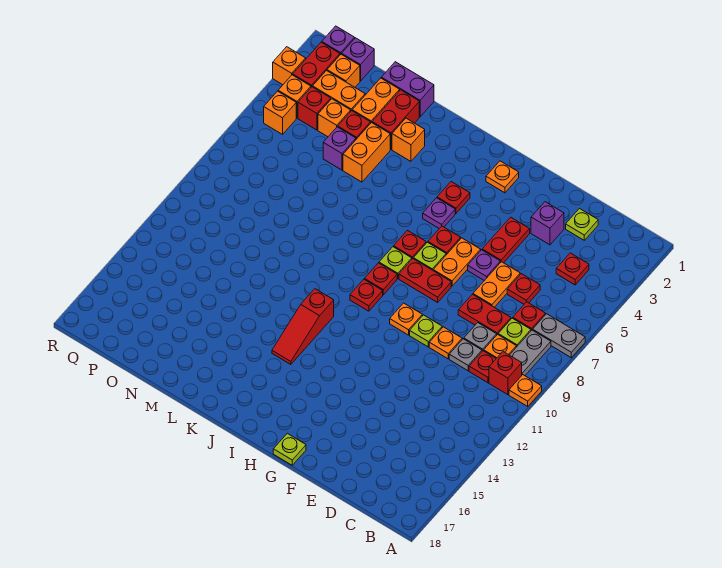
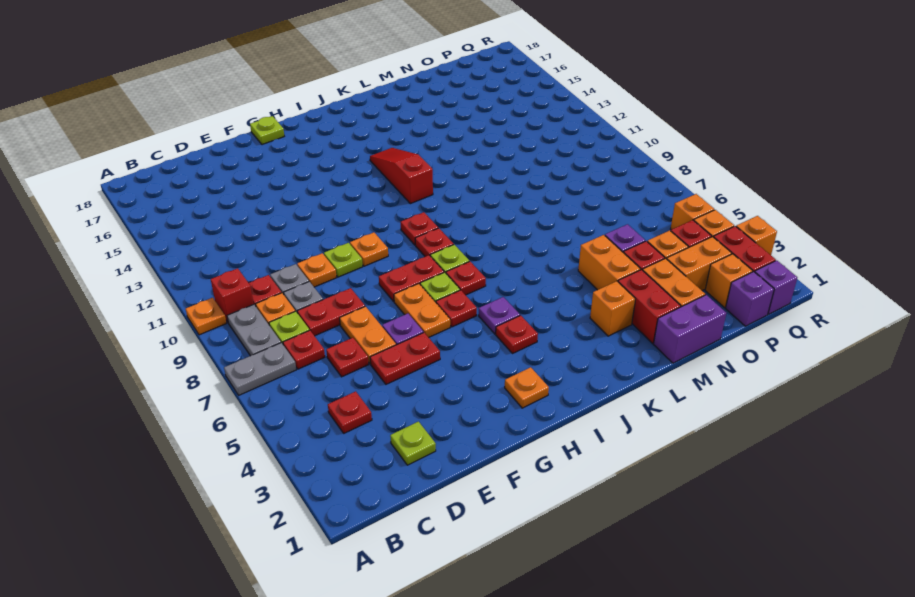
purple 1x1 brick [531,202,564,245] -> none
red 1x2 plate [482,217,530,263] -> red 1x2 plate turned to [370,333,440,384]

